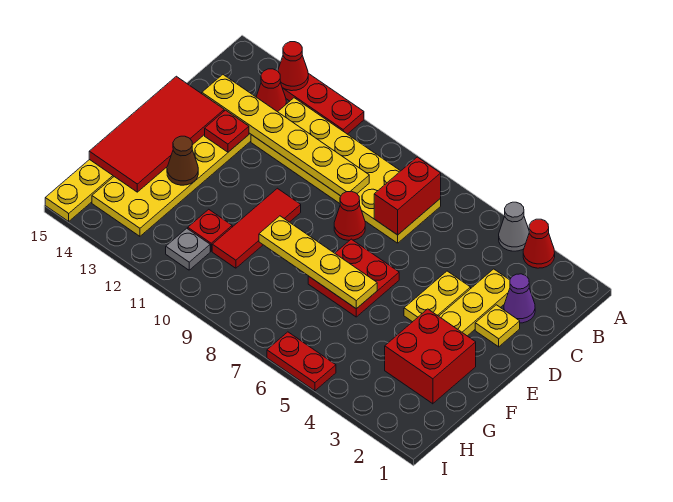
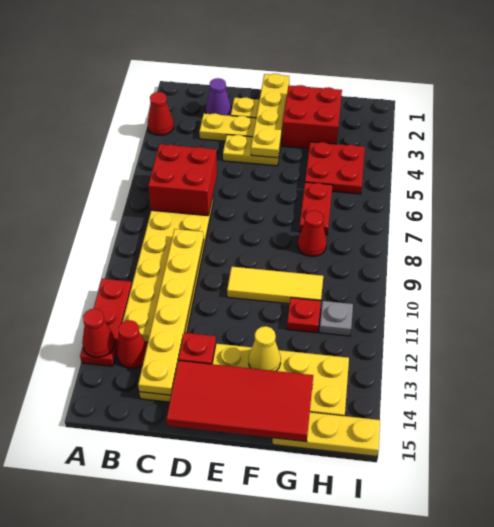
grey 1x1 cone [499,202,529,251] -> none
red 1x2 brick [374,157,441,235] -> red 2x2 brick [148,144,217,216]
red 1x1 cone [334,191,365,240] -> red 1x1 cone moved to [298,210,327,257]
red 2x2 plate [308,239,399,317] -> red 2x2 plate moved to [305,142,365,194]
red 1x3 tile [212,188,301,268] -> yellow 1x3 tile [227,267,323,304]
yellow 1x4 plate [259,216,377,309] -> yellow 1x4 plate moved to [251,74,289,158]
brown 1x1 cone [167,136,198,185] -> yellow 1x1 cone [249,326,281,371]
red 1x2 plate [267,332,336,391] -> red 1x2 plate moved to [299,182,333,235]

